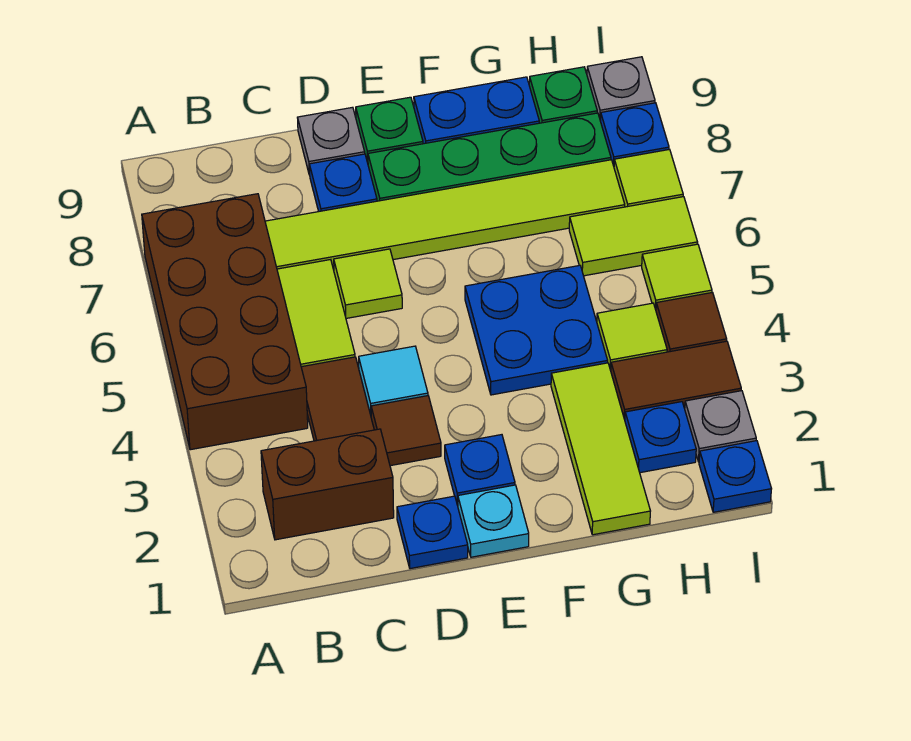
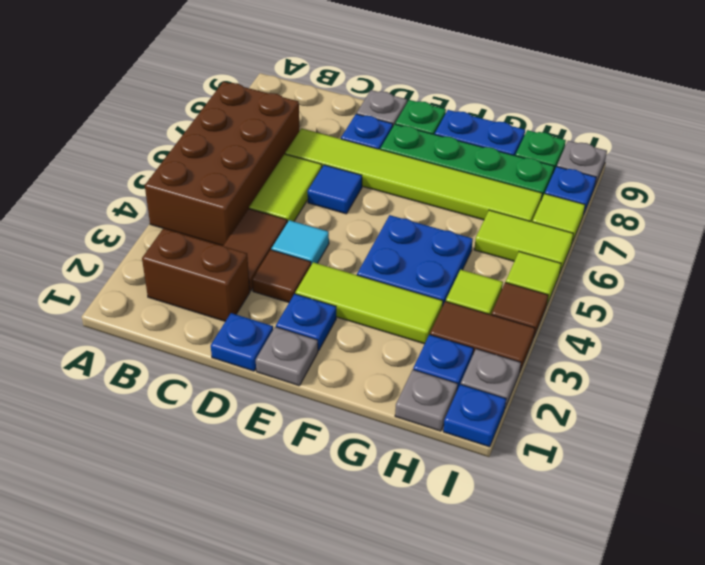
lime 1x1 tile [334,249,402,318] -> blue 1x1 tile [308,165,362,214]
cyan 1x1 plate [458,485,529,557] -> grey 1x1 plate [256,327,318,386]
lime 1x3 tile [551,363,650,535] -> lime 1x3 tile turned to [295,262,443,344]
none -> grey 1x1 plate [395,370,458,431]

